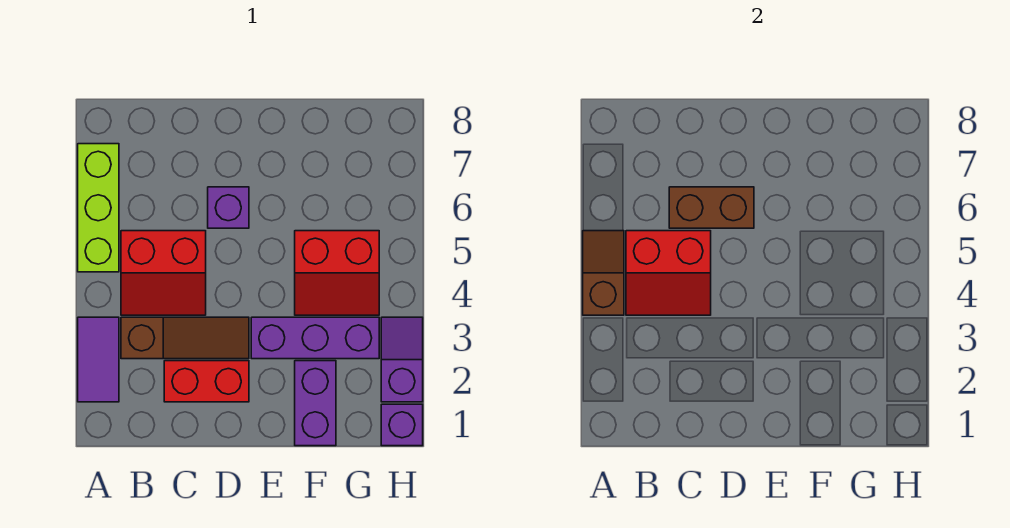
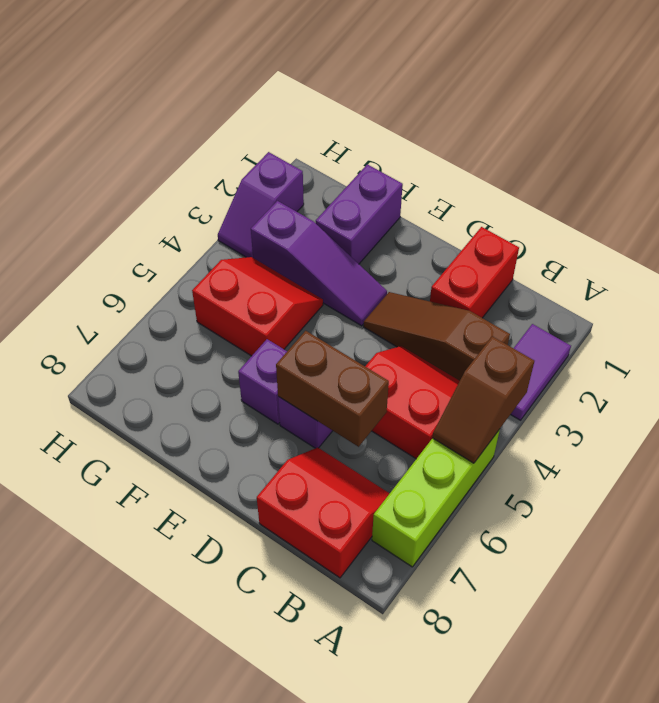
red 2x2 slope [626,231,711,315] -> red 2x2 slope moved to [257,447,390,578]
red 1x2 brick [164,361,249,402] -> red 1x2 brick turned to [430,227,519,318]
purple 1x3 brick [251,317,379,359] -> purple 1x3 slope [251,201,387,326]
purple 1x1 brick [381,404,423,446] -> purple 1x1 brick moved to [238,339,287,424]

